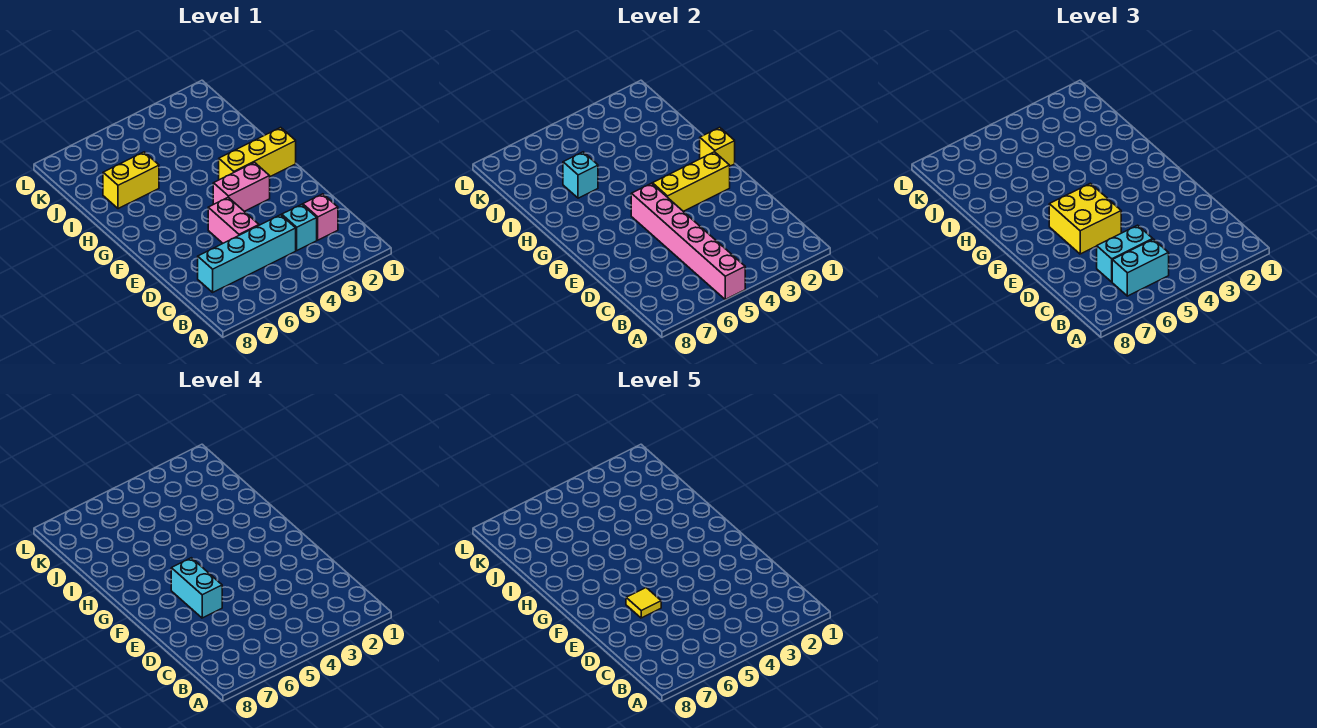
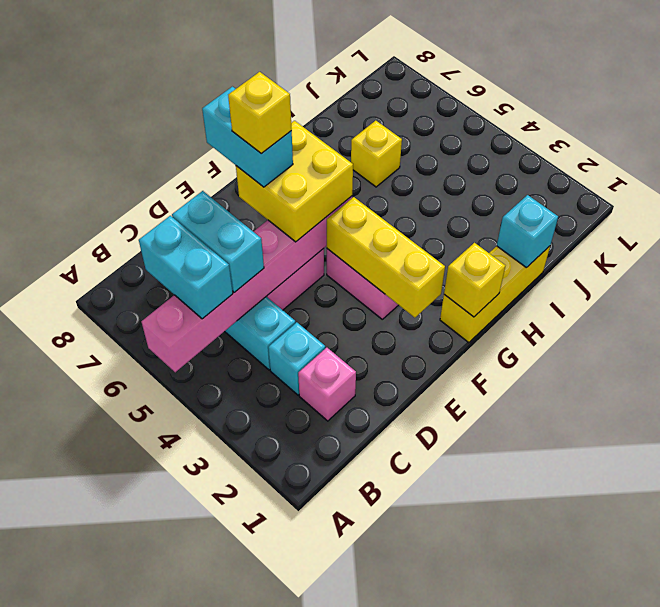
cyan 1x2 brick [171,558,222,618] -> cyan 1x2 brick turned to [202,87,293,187]
yellow 1x1 tile [626,588,661,618] -> yellow 1x1 brick [228,72,292,154]
yellow 1x3 brick [219,127,296,180] -> yellow 1x3 brick turned to [440,246,550,343]
yellow 1x2 brick [103,152,159,209] -> yellow 1x1 brick [351,121,402,187]
cyan 1x1 brick [563,152,598,198] -> cyan 1x1 brick moved to [497,195,558,268]

